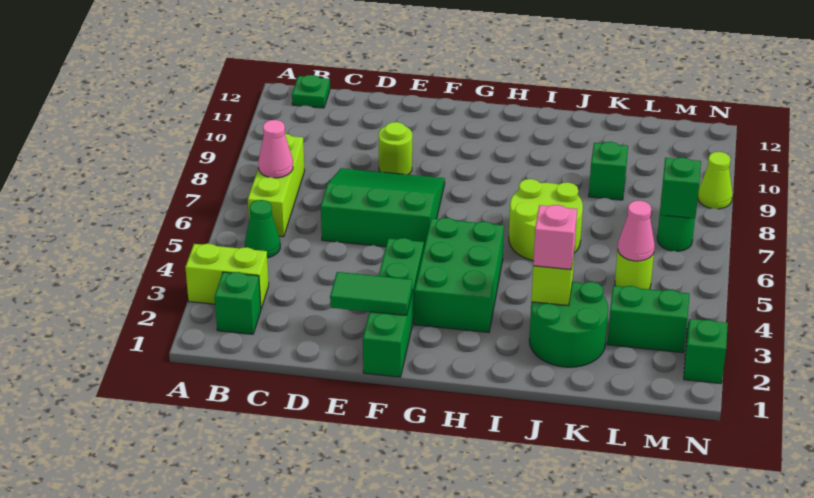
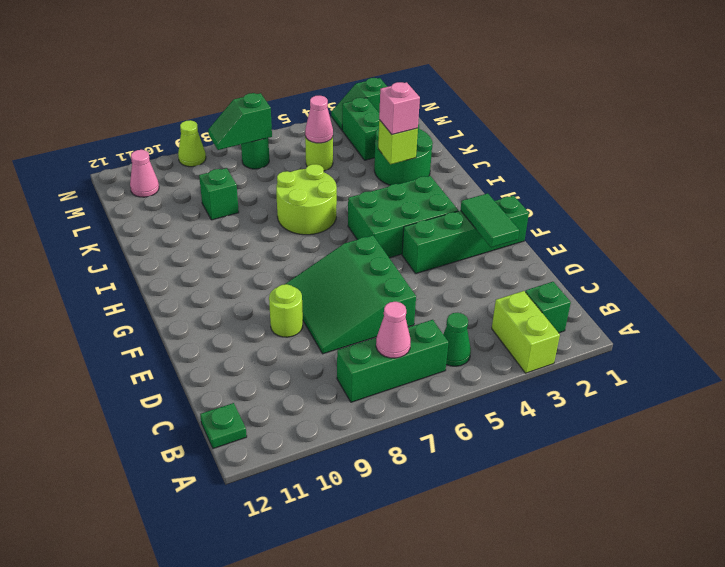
lime 1x3 brick [248,134,305,237] -> green 1x3 brick [337,320,448,402]
none -> pink 1x1 cone [130,150,159,197]

